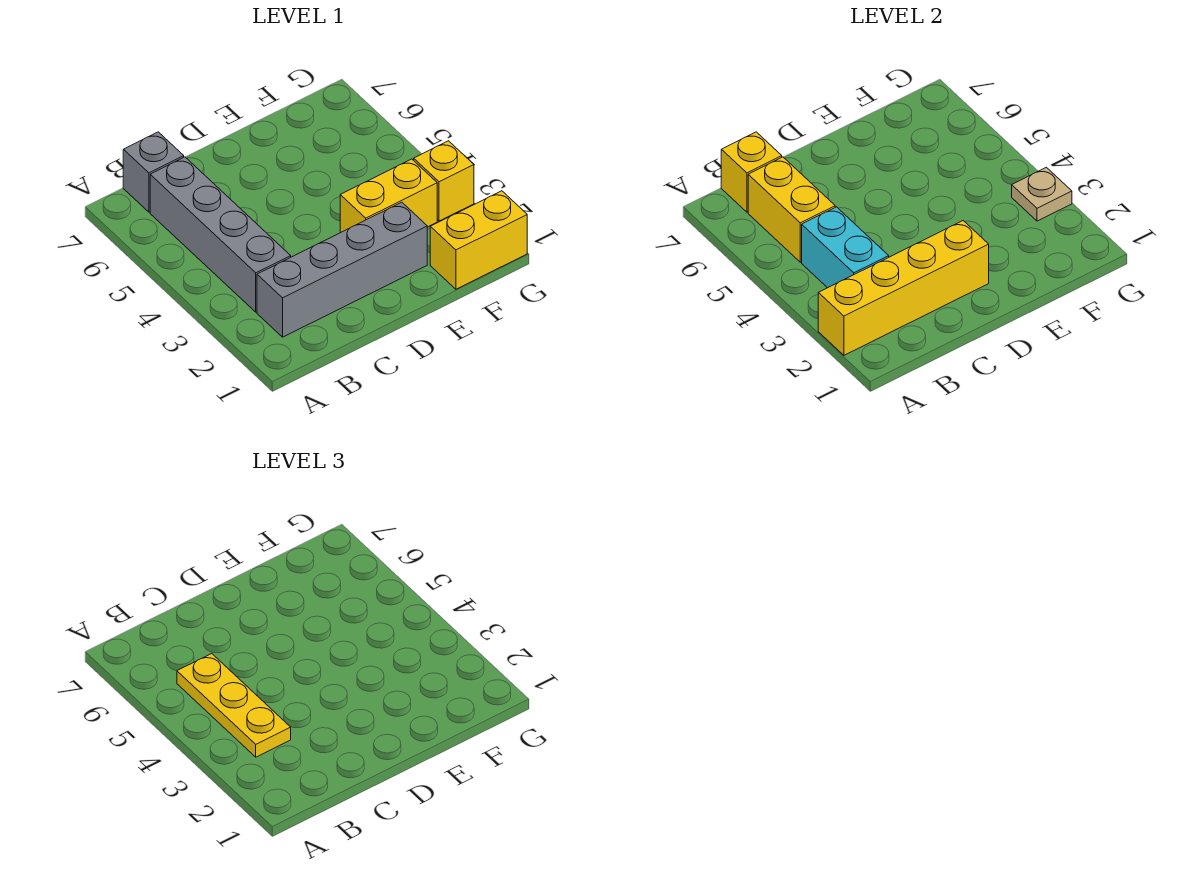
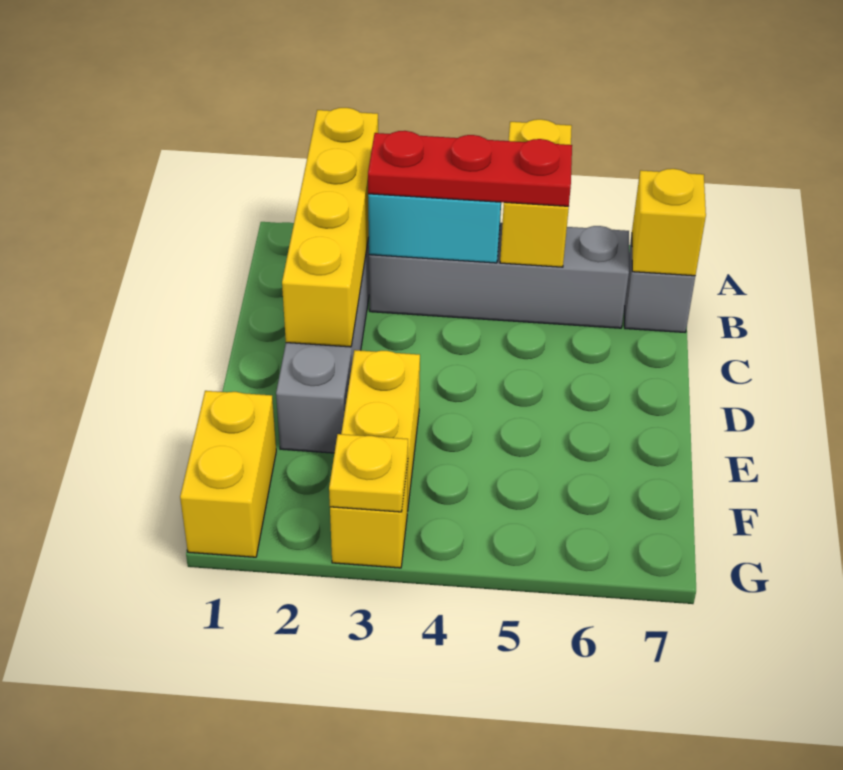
yellow 1x3 plate [177,654,291,757] -> red 1x3 plate [368,131,572,206]
yellow 1x2 brick [748,157,835,262] -> yellow 1x2 brick turned to [500,119,572,267]
tan 1x1 plate [1012,167,1072,221] -> yellow 1x1 plate [329,434,408,512]

